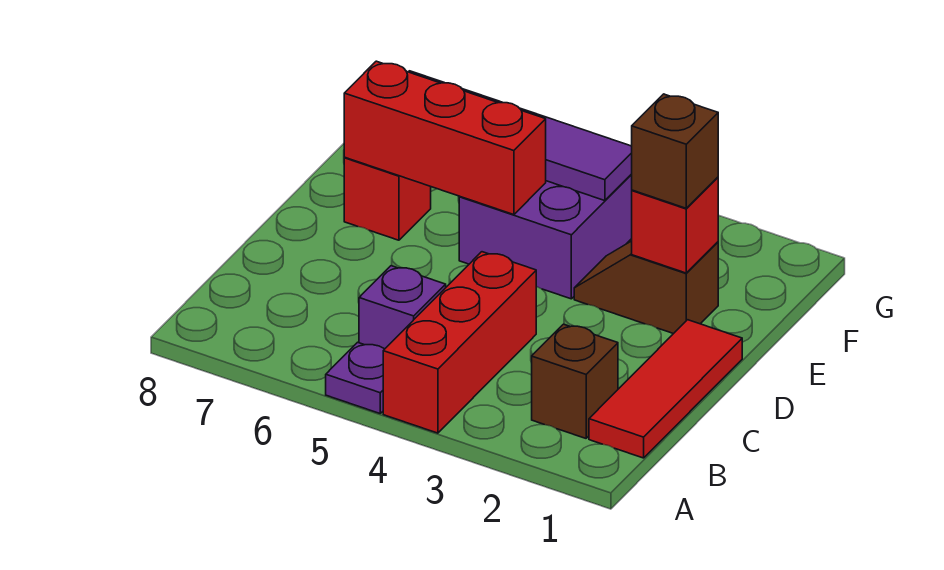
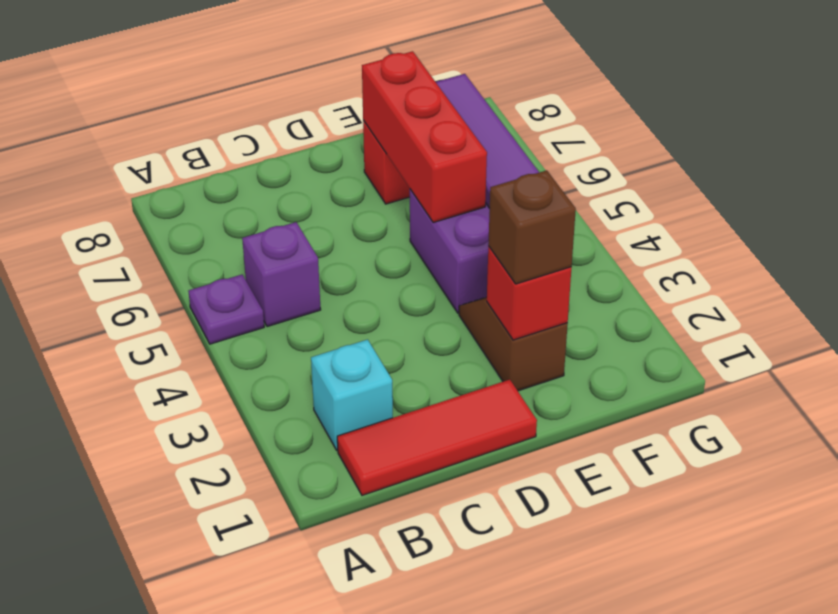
red 1x3 brick [383,252,536,433] -> none
brown 1x1 brick [532,324,618,438] -> cyan 1x1 brick [311,340,393,451]

